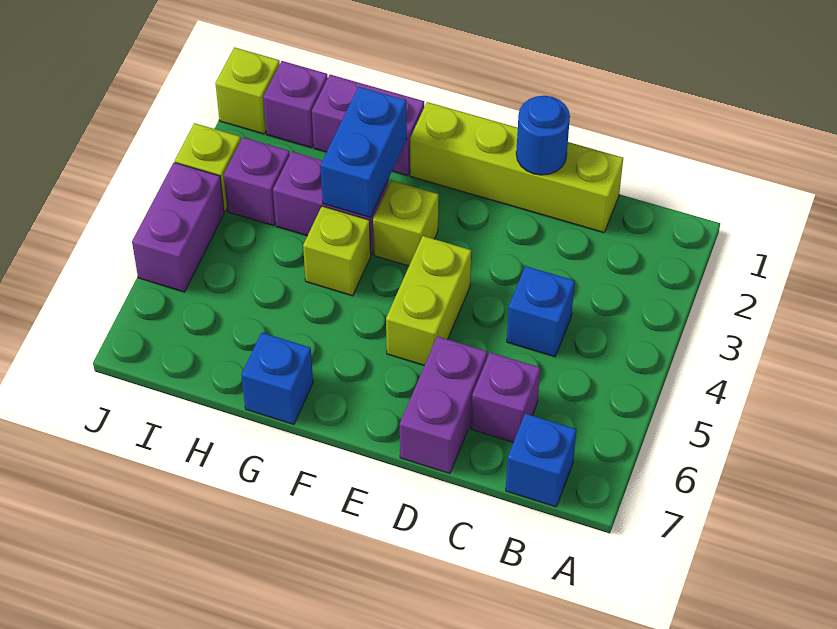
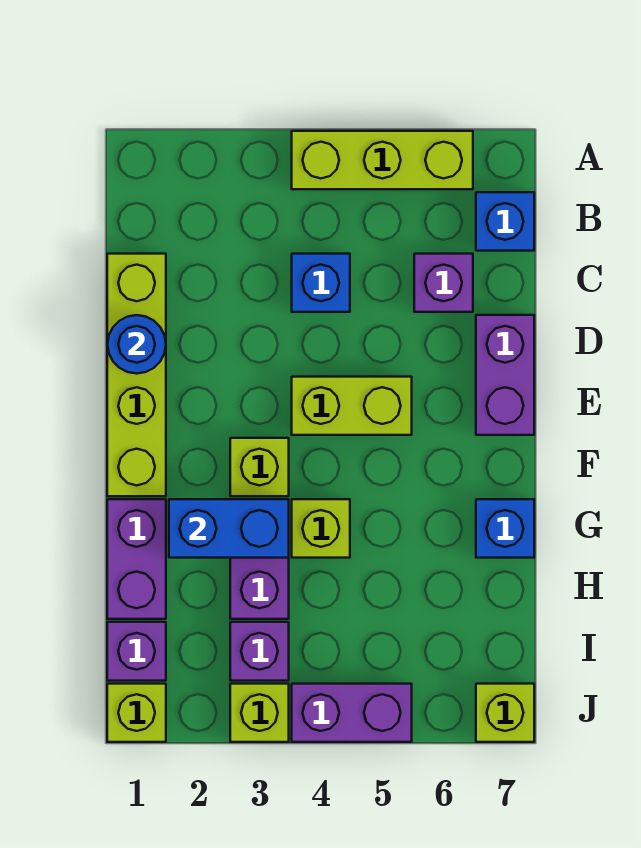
none -> lime 1x3 brick [292,131,473,189]
purple 1x2 brick [400,336,487,474] -> purple 1x2 brick turned to [476,315,534,435]
none -> lime 1x1 brick [476,684,534,742]

